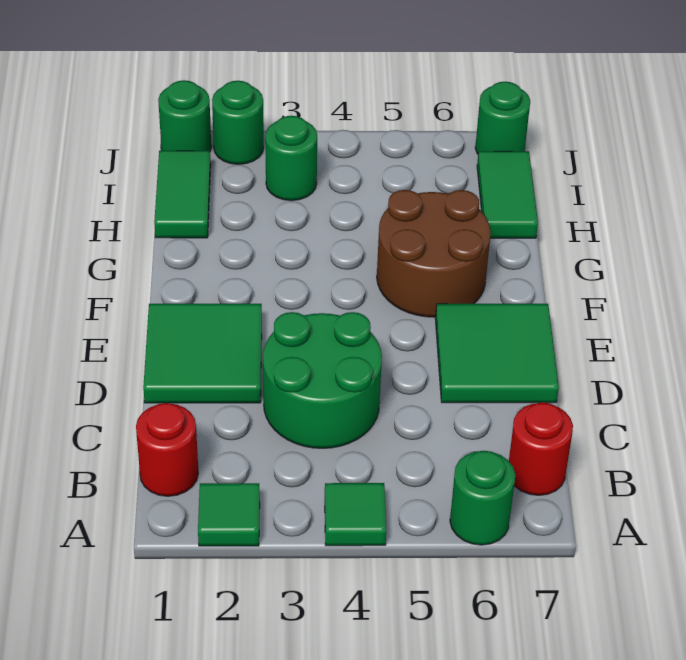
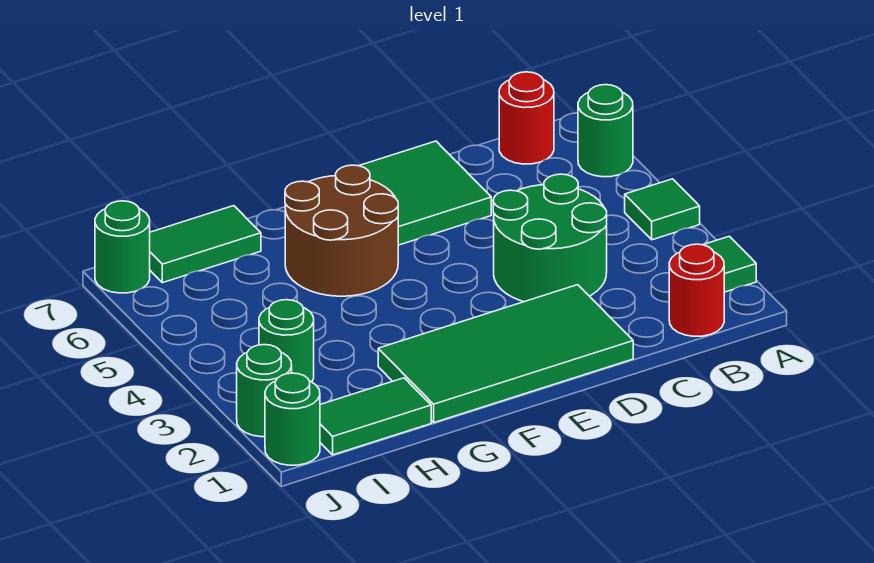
green 2x2 tile [143,304,262,403] -> green 2x4 tile [378,285,633,423]

